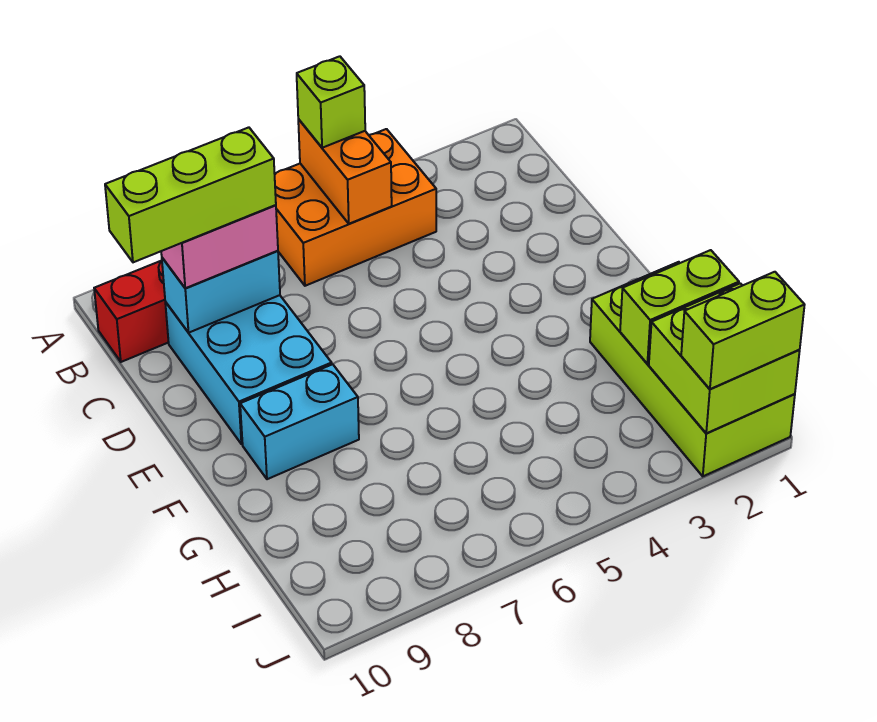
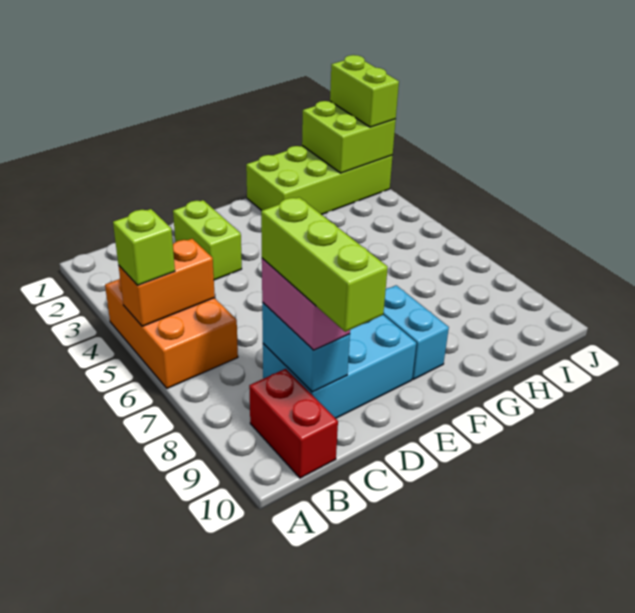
lime 1x2 brick [620,250,739,364] -> lime 1x2 brick moved to [173,200,242,280]

